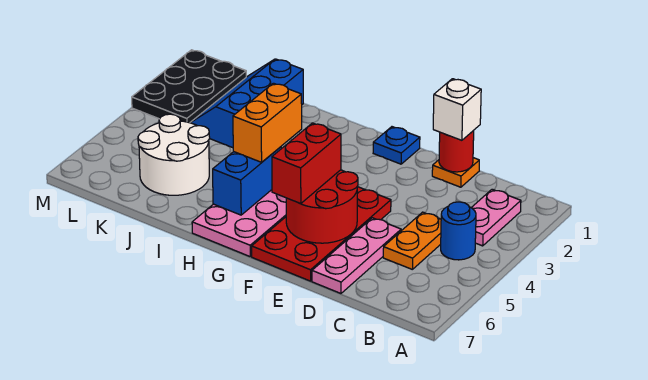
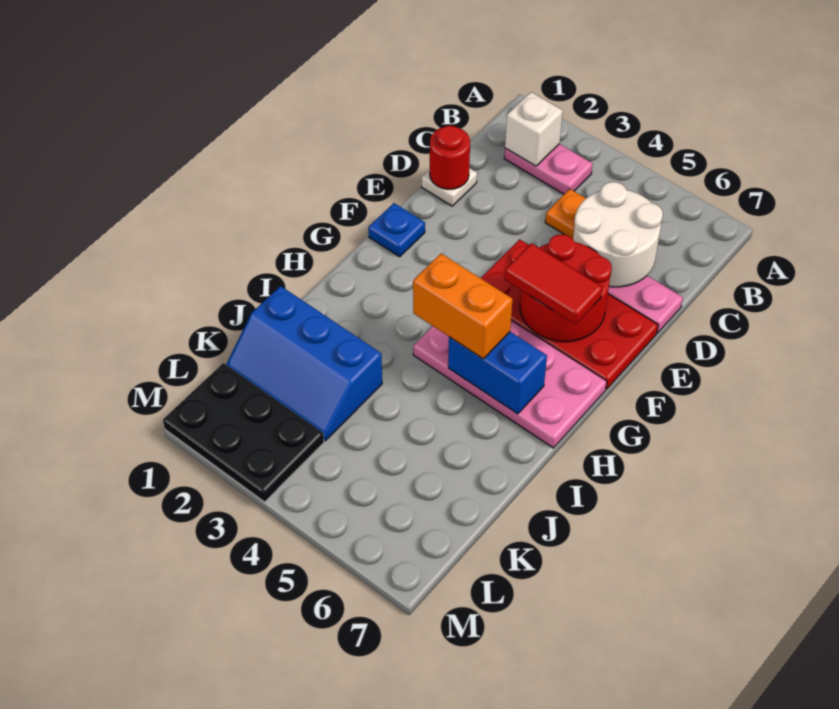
blue 1x1 round brick [441,202,476,260] -> none
orange 1x1 plate [432,158,479,187] -> white 1x1 plate [422,168,477,206]
white 1x1 brick [433,79,481,140] -> white 1x1 brick moved to [505,92,563,166]
red 1x2 brick [272,123,341,204] -> red 1x2 tile [505,243,603,324]
white 2x2 round brick [138,114,210,195] -> white 2x2 round brick moved to [573,182,663,287]

